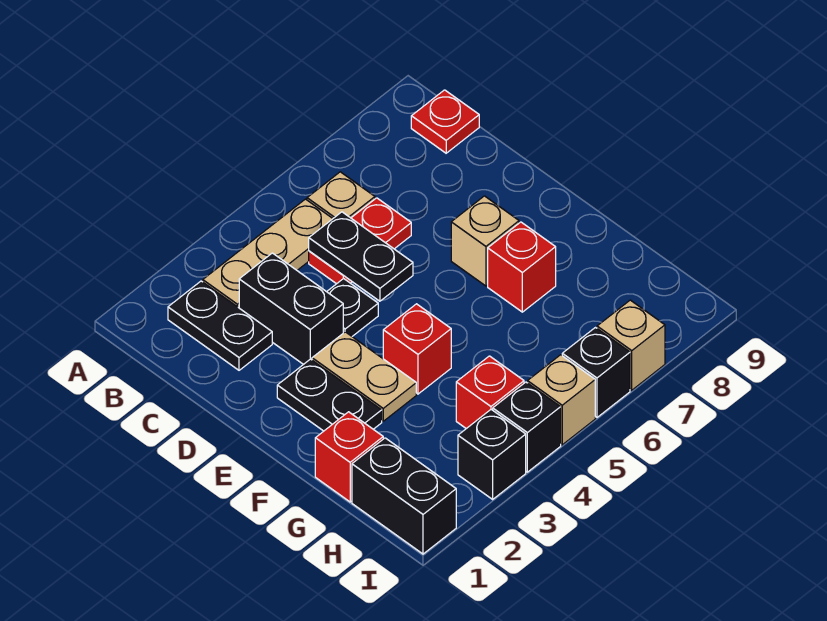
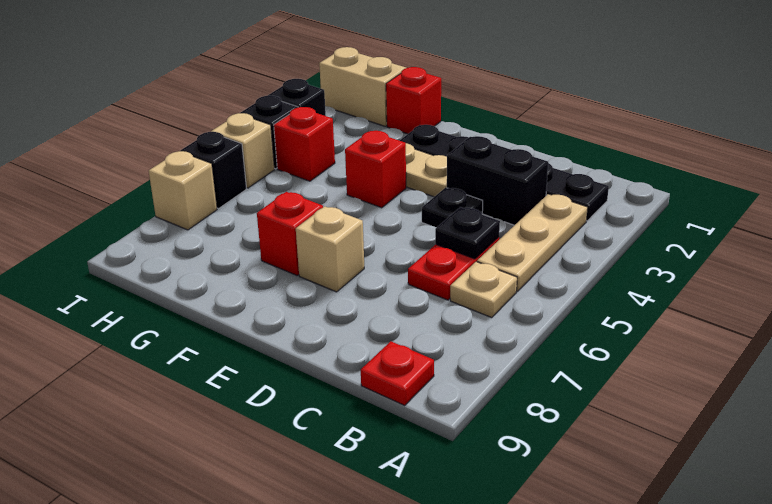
black 1x2 plate [309,212,413,301] -> black 1x1 plate [435,207,500,259]
black 1x2 brick [352,438,456,554] -> tan 1x2 brick [319,47,406,126]

